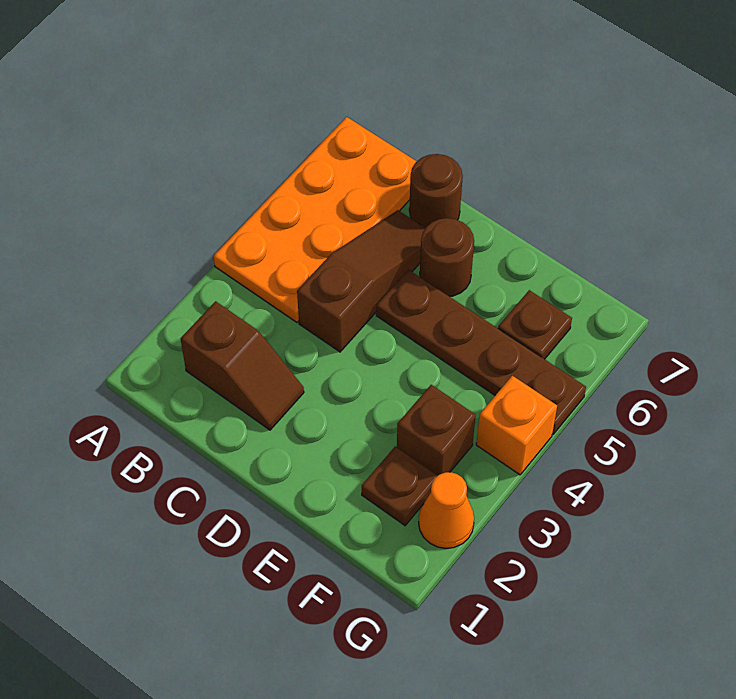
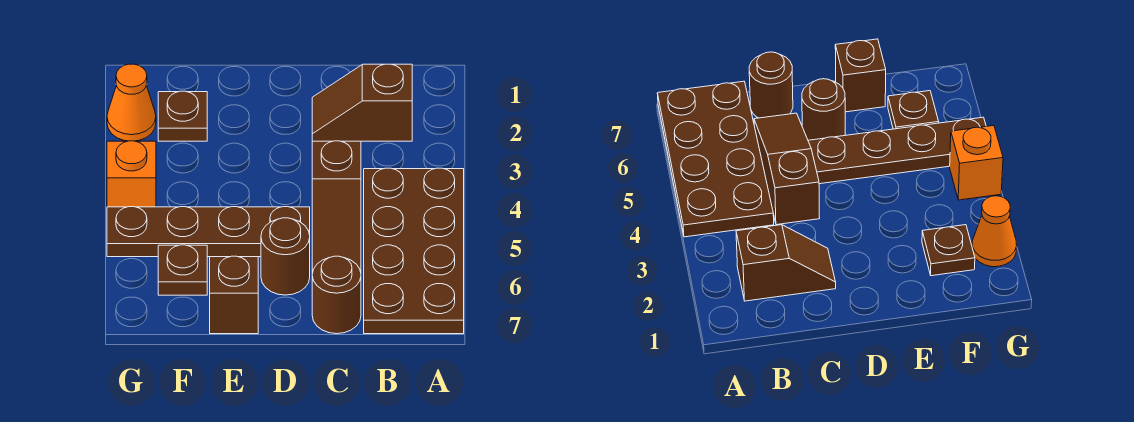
orange 2x4 plate [214,117,417,322] -> brown 2x4 plate [364,168,464,334]
brown 1x1 brick [397,385,476,476] -> brown 1x1 brick moved to [210,256,258,334]

